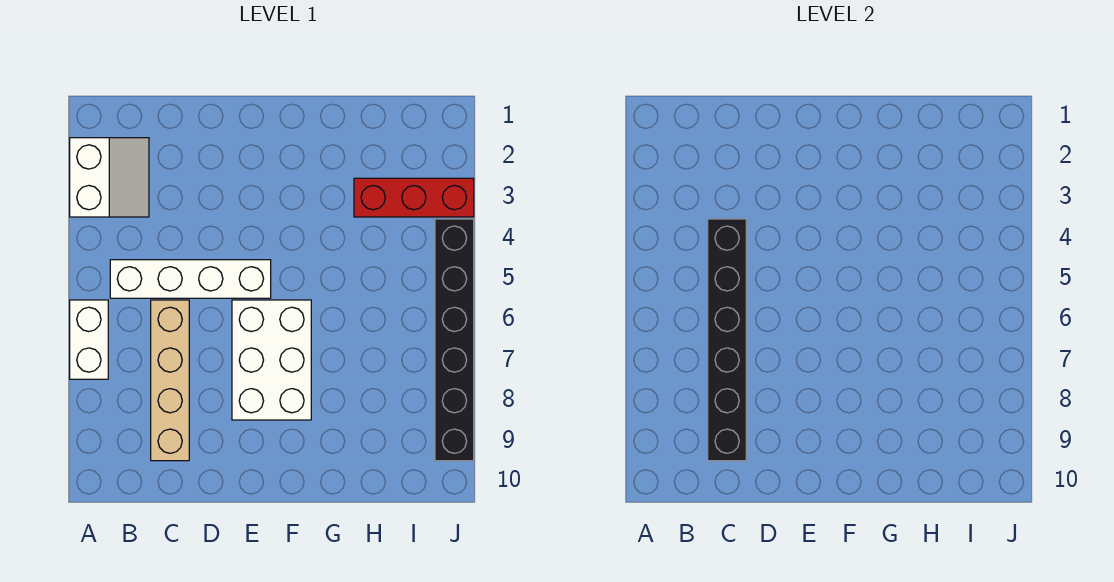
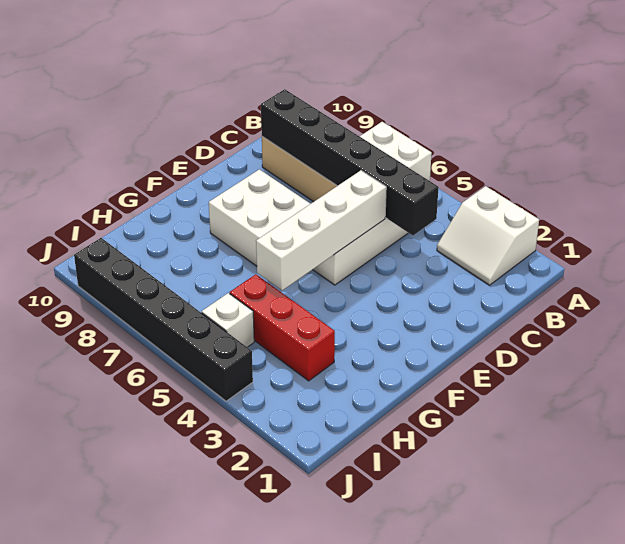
none -> white 1x4 brick [256,170,386,290]
red 1x3 brick [354,178,474,217] -> red 1x3 brick turned to [230,274,335,381]
none -> white 1x1 brick [202,293,254,347]

